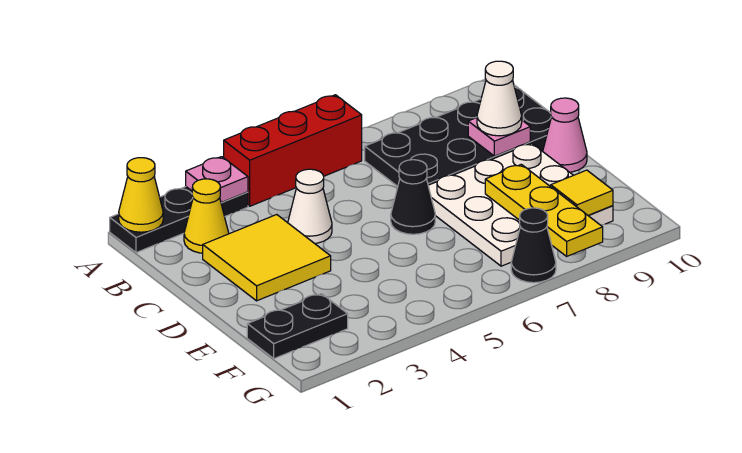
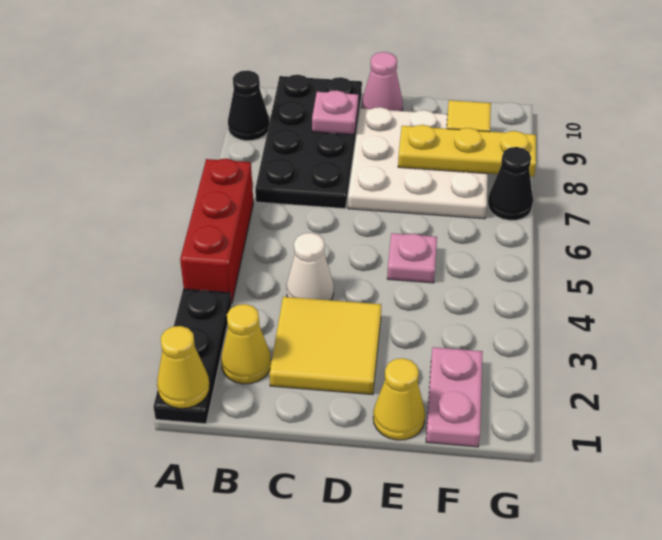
pink 1x1 plate [186,157,248,202] -> pink 1x1 plate moved to [387,233,437,283]
white 1x1 cone [477,61,522,136] -> none
black 1x1 cone [391,160,435,234] -> black 1x1 cone moved to [228,71,269,141]
none -> yellow 1x1 cone [373,358,425,440]
black 1x2 plate [247,294,348,359] -> pink 1x2 plate [426,347,483,447]

